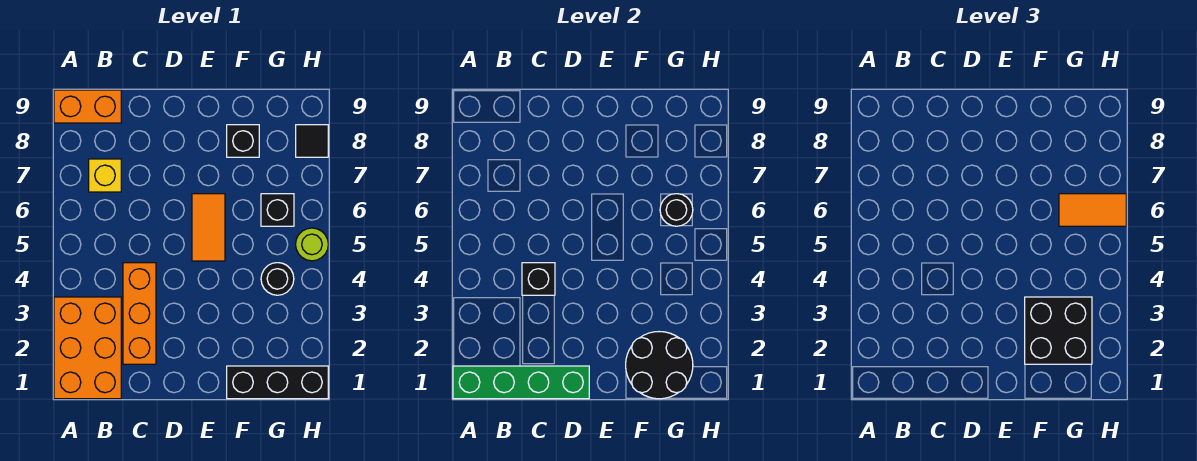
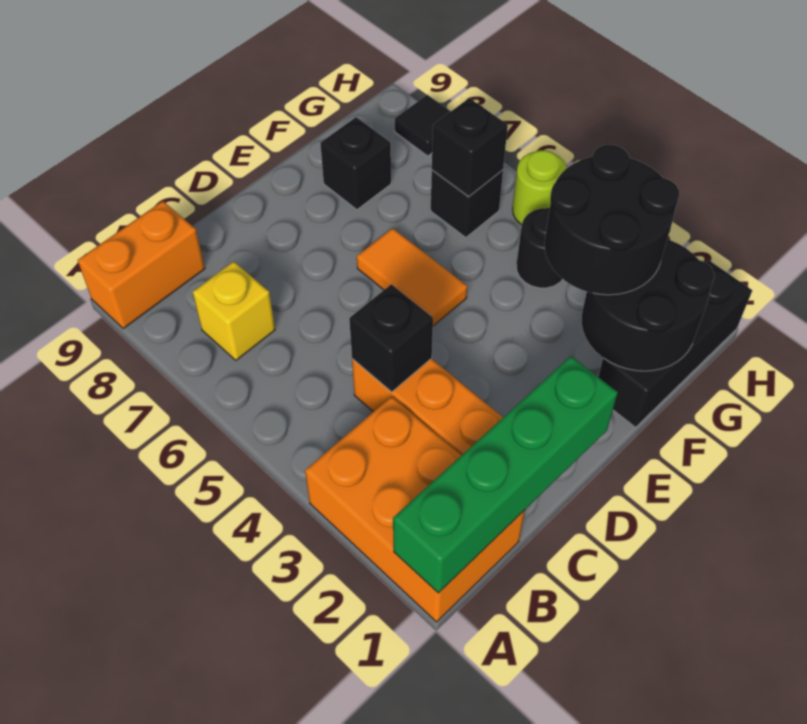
black 2x2 brick [1025,297,1092,364] -> black 2x2 round brick [545,145,679,295]
black 1x1 round brick [660,194,693,226] -> black 1x1 brick [432,98,508,196]
orange 1x2 tile [1059,194,1126,226] -> none

